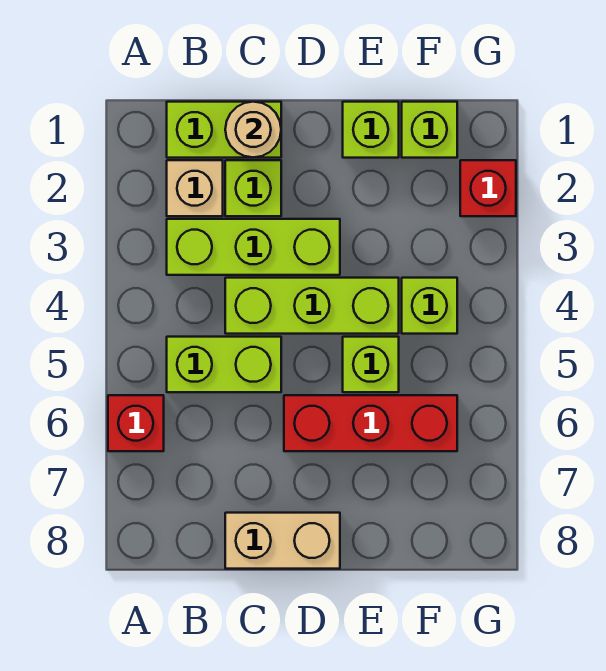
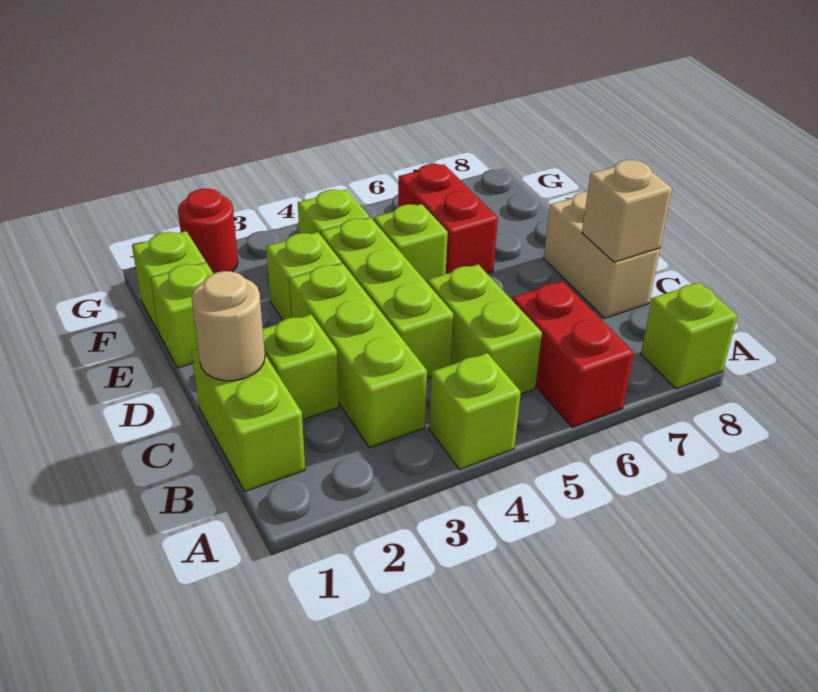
none -> lime 1x1 brick [429,353,521,470]
red 1x1 brick [108,395,164,451] -> red 1x2 brick [512,281,634,427]
none -> lime 1x1 brick [641,282,738,389]
tan 1x1 brick [167,160,223,216] -> tan 1x1 brick moved to [582,160,672,262]
red 1x3 brick [284,395,457,451] -> red 1x2 brick [398,164,498,274]
none -> lime 1x1 brick [266,232,342,320]
red 1x1 brick [460,160,516,216] -> red 1x1 round brick [178,189,238,273]

